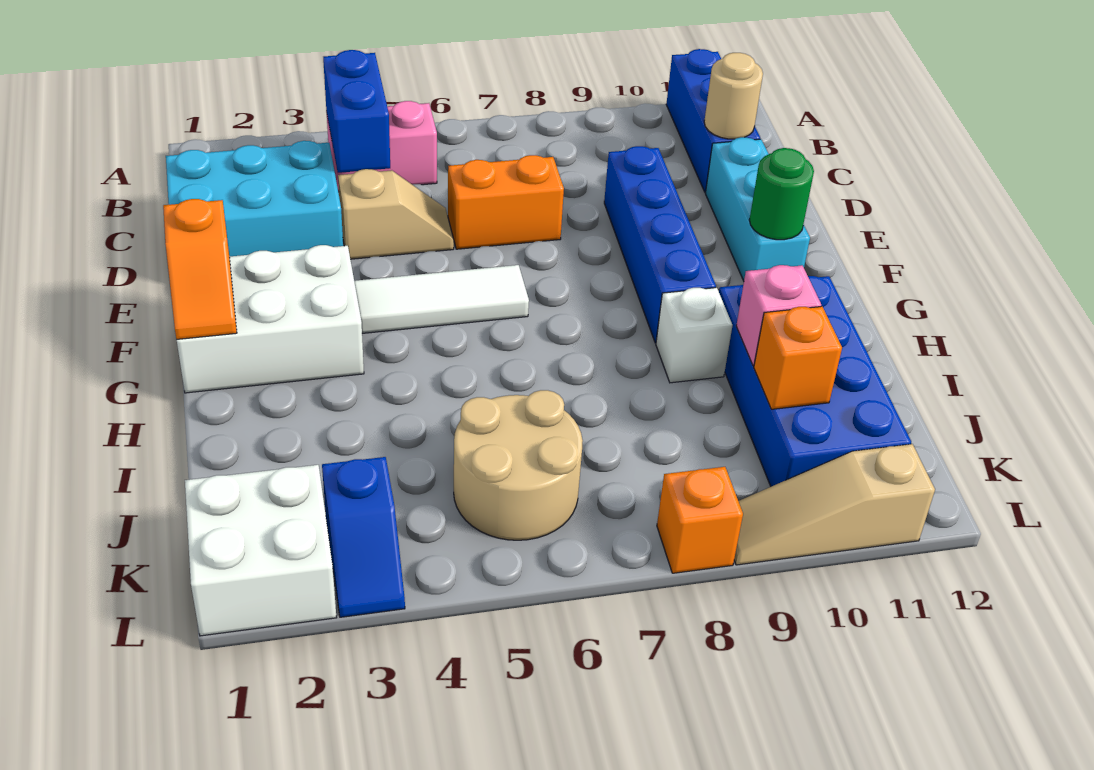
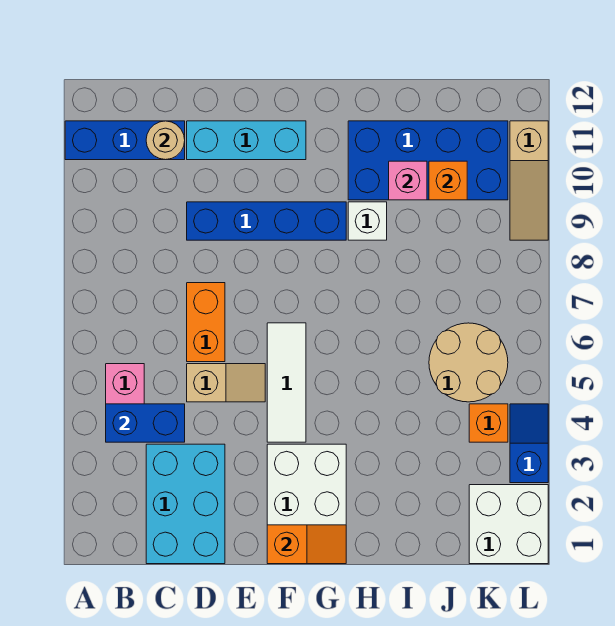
tan 1x2 slope [338,169,454,259] -> tan 1x2 slope turned to [187,364,265,402]
green 1x1 round brick [749,148,814,240] -> none
blue 1x2 slope [322,457,405,617] -> blue 1x2 slope turned to [510,404,548,483]
orange 1x1 brick [657,467,743,573] -> orange 1x1 brick moved to [469,404,508,442]

